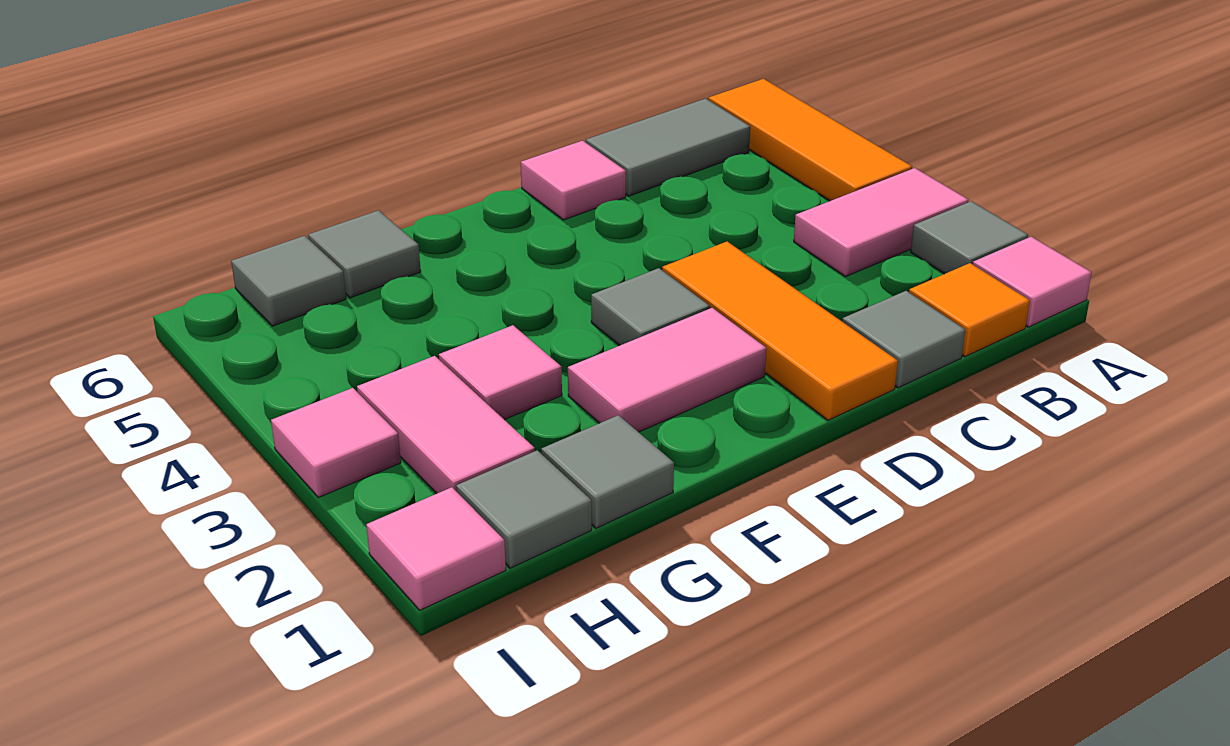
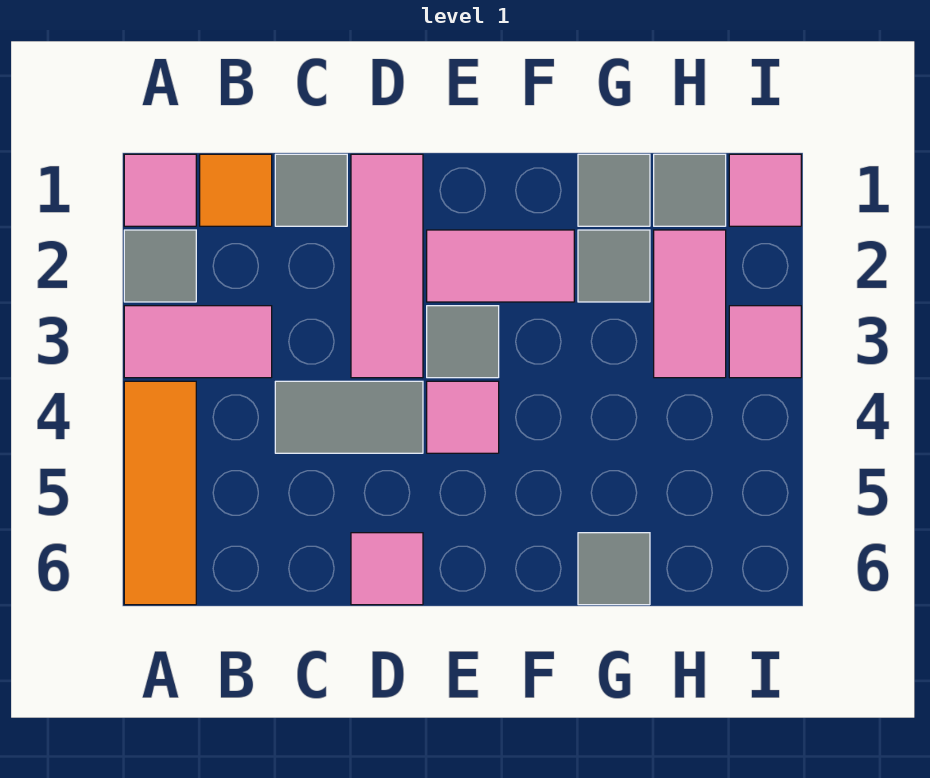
grey 1x2 tile [586,99,750,196] -> grey 1x2 tile moved to [275,381,423,453]
orange 1x3 tile [662,242,898,420] -> pink 1x3 tile [351,154,423,378]
pink 1x1 tile [439,325,562,420] -> pink 1x1 tile moved to [427,381,499,453]
grey 1x1 tile [231,236,346,326] -> grey 1x1 tile moved to [578,230,650,302]

